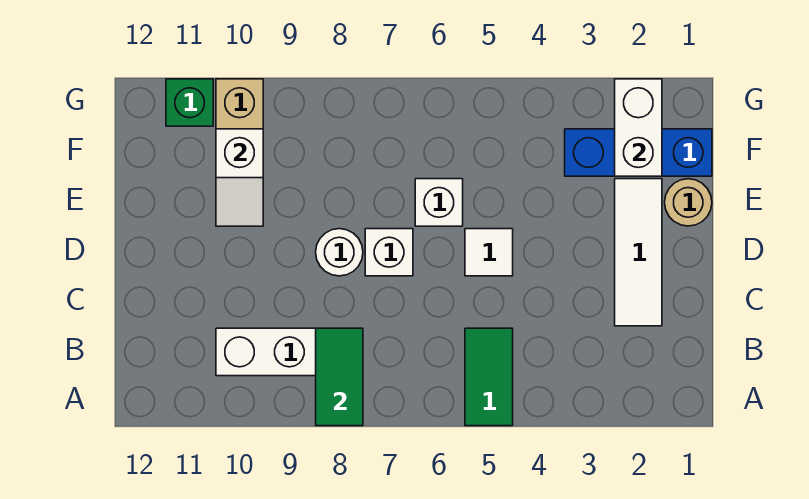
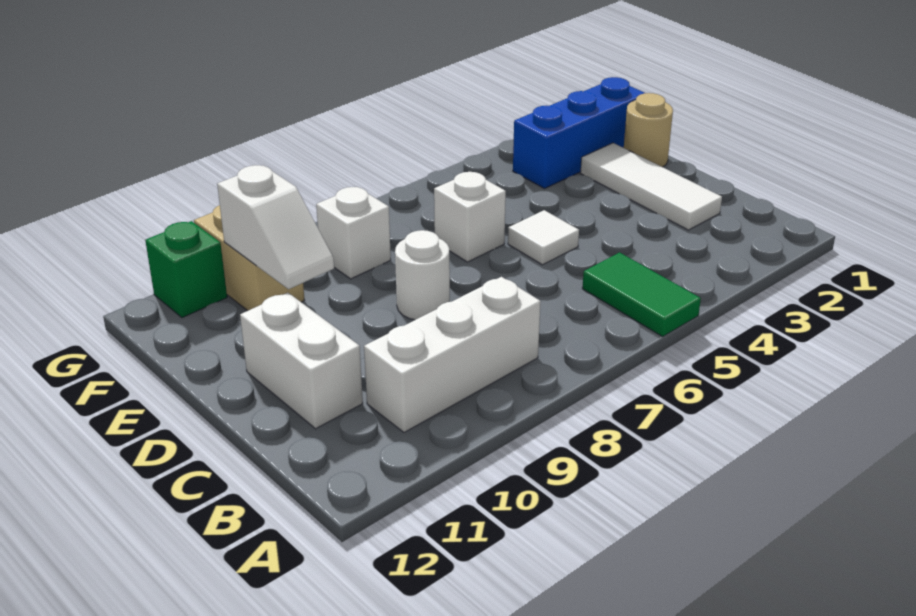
green 1x2 tile [316,328,363,426] -> none
white 1x1 brick [365,229,413,276] -> white 1x1 brick moved to [316,187,391,279]
white 1x2 brick [615,79,662,176] -> white 1x2 brick moved to [240,293,363,429]

